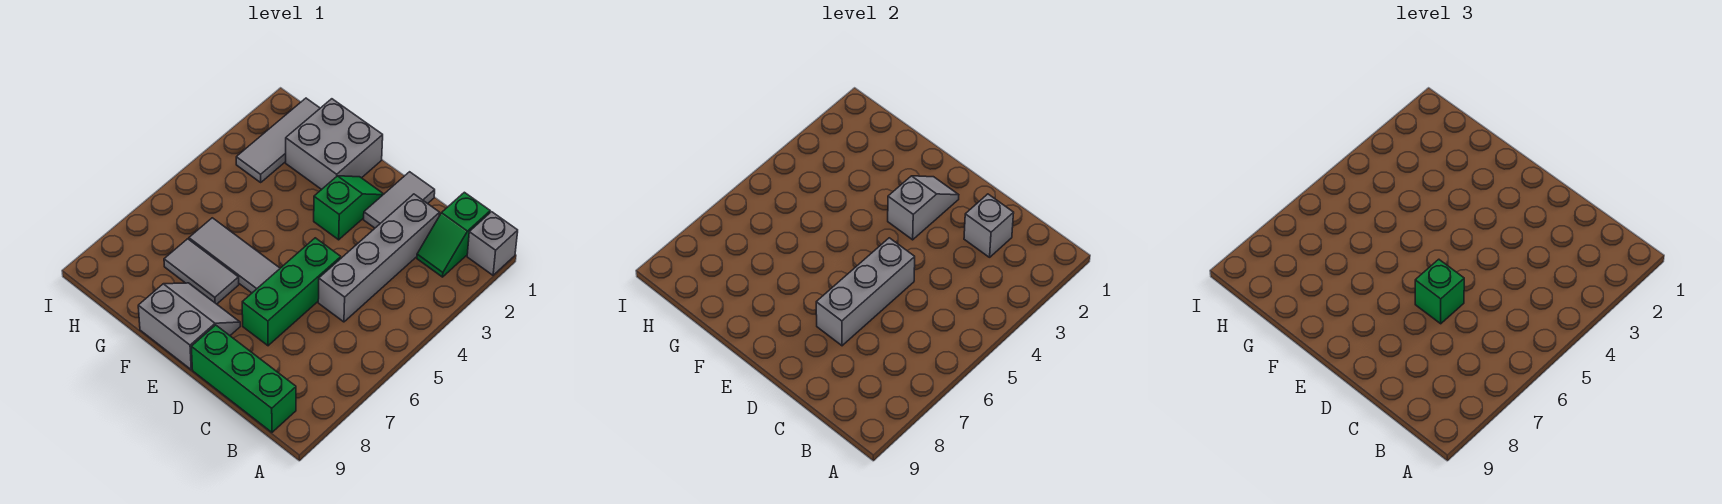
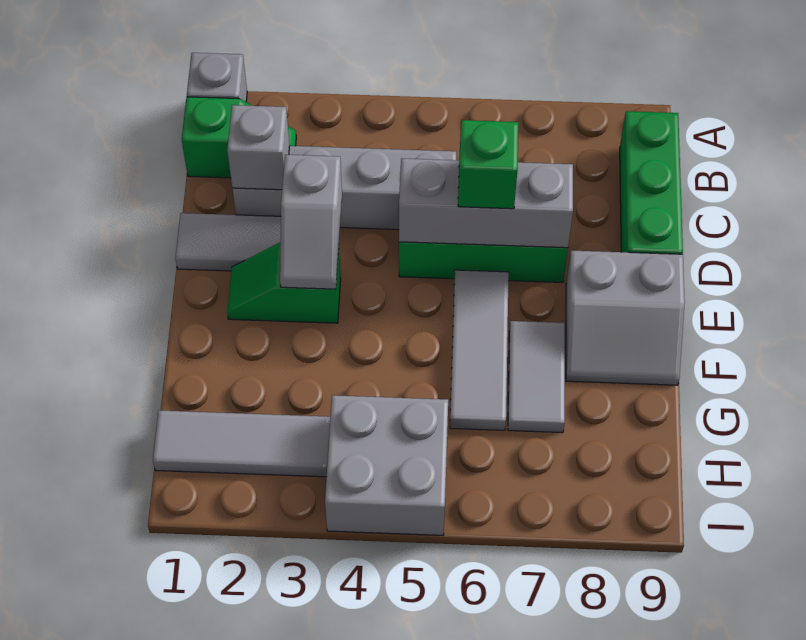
grey 1x2 slope [888,176,959,240] -> grey 1x2 slope turned to [280,155,342,289]
grey 2x2 slope [138,283,240,370] -> grey 2x2 slope turned to [566,250,685,385]
grey 2x2 brick [286,99,383,189] -> grey 2x2 brick moved to [325,395,448,535]

